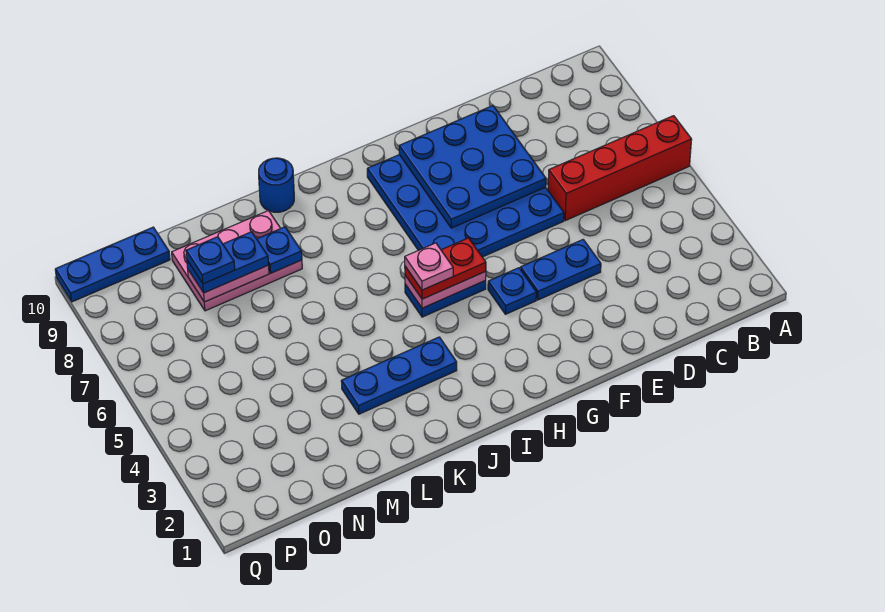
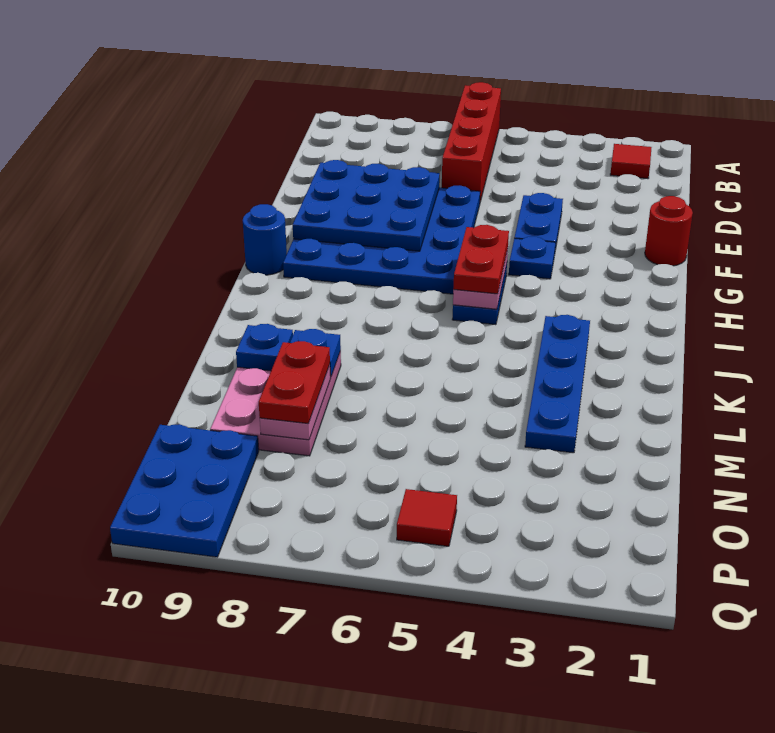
none -> red 1x1 tile [610,144,652,179]
none -> red 1x1 round brick [645,196,693,266]
pink 1x1 plate [405,243,453,290] -> none
blue 1x3 plate [341,337,457,414] -> blue 1x4 plate [525,315,590,453]
blue 1x1 round brick [259,158,294,212] -> blue 1x1 round brick moved to [243,204,287,275]
blue 1x2 plate [187,232,269,293] -> red 1x2 plate [259,341,330,424]
blue 1x1 plate [186,237,235,284] -> blue 1x1 plate moved to [236,324,293,371]
blue 1x3 plate [55,227,170,302] -> blue 2x3 plate [110,424,259,557]
none -> red 1x1 tile [397,489,457,546]

